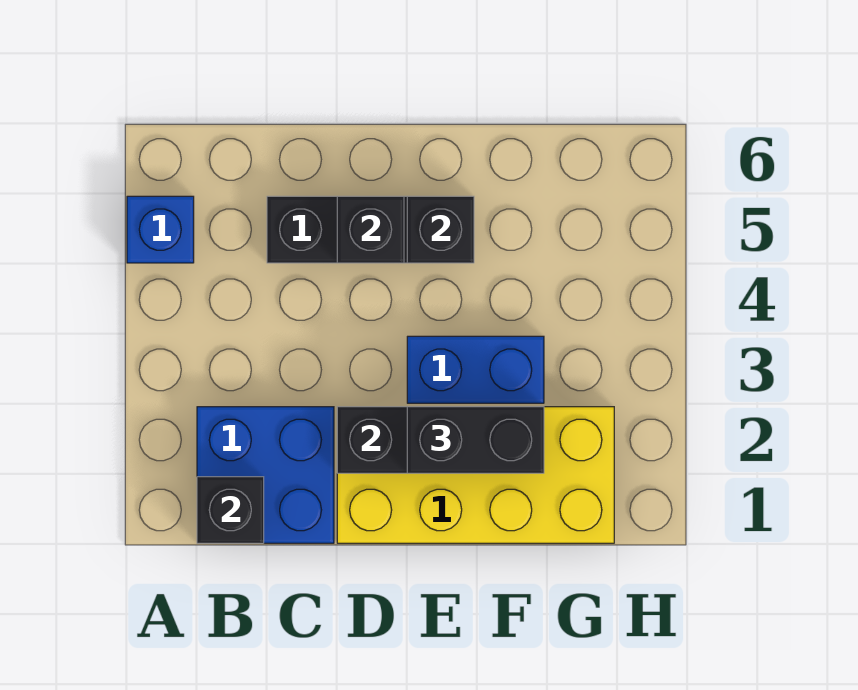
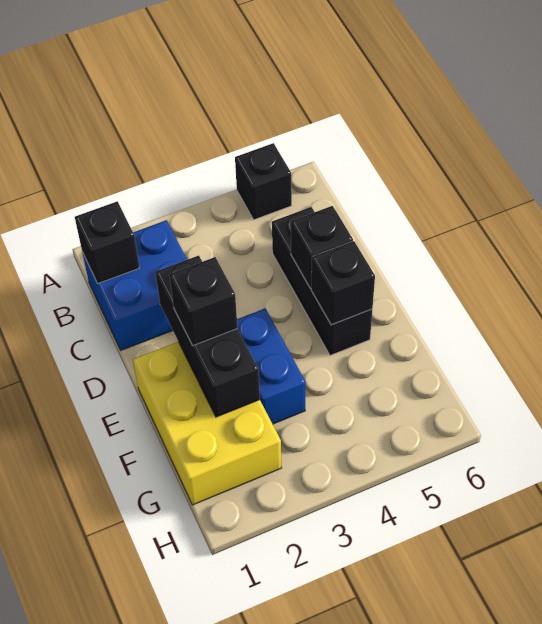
blue 1x1 brick [127,196,194,263] -> black 1x1 brick [235,143,292,220]
yellow 2x4 brick [337,407,614,543] -> yellow 2x3 brick [133,342,282,505]
black 1x2 brick [407,407,544,473] -> black 1x1 brick [169,257,238,346]

